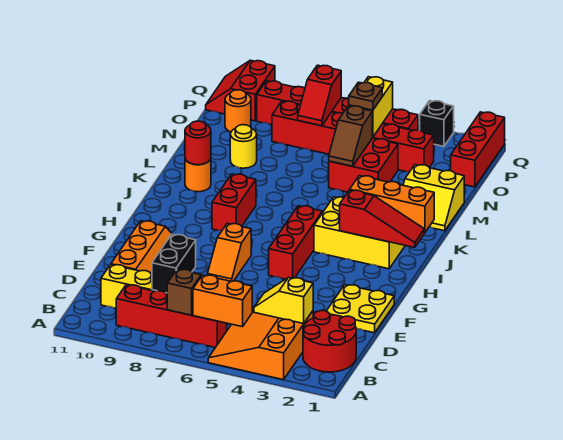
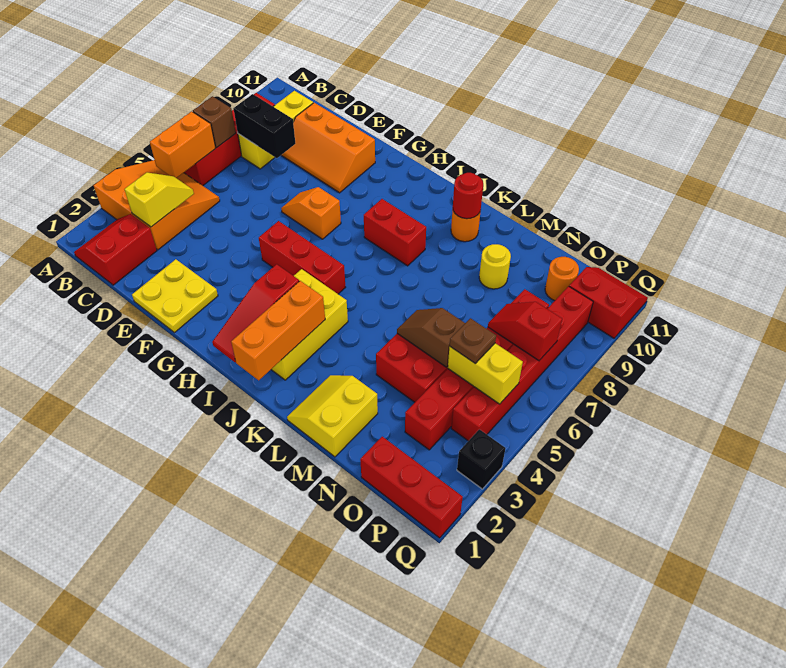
red 2x2 round brick [303,311,356,372] -> red 2x2 slope [74,214,157,285]

